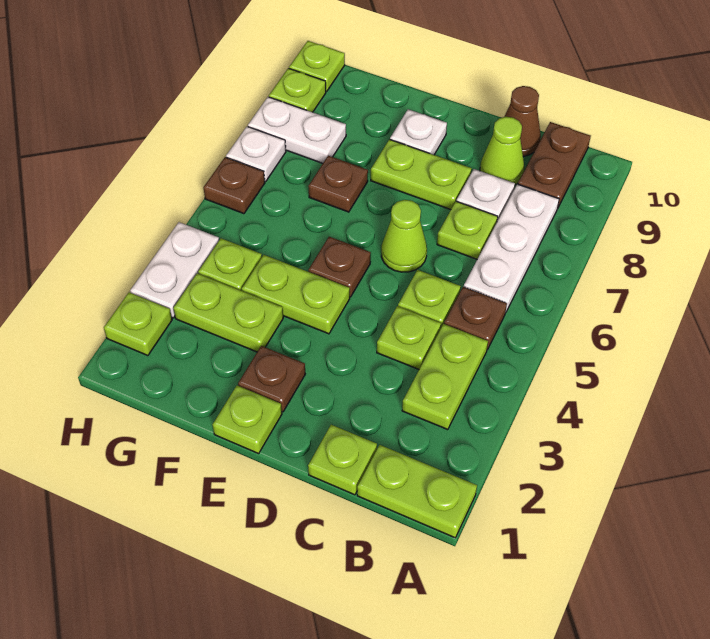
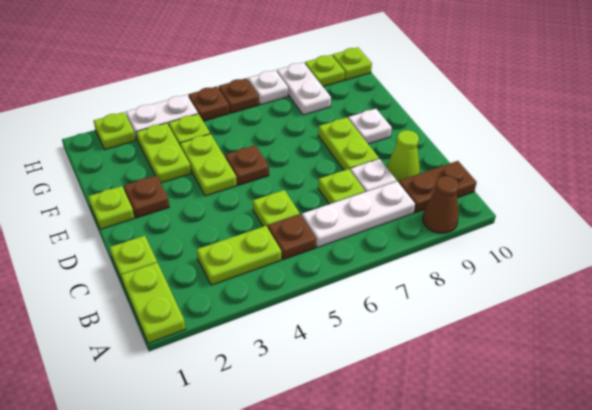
lime 1x1 plate [377,306,441,369] -> none
brown 1x1 cone [504,86,541,157] -> brown 1x1 cone moved to [423,176,459,233]
lime 1x1 cone [381,200,427,272] -> none
brown 1x1 plate [308,156,368,212] -> brown 1x1 plate moved to [188,86,229,121]

